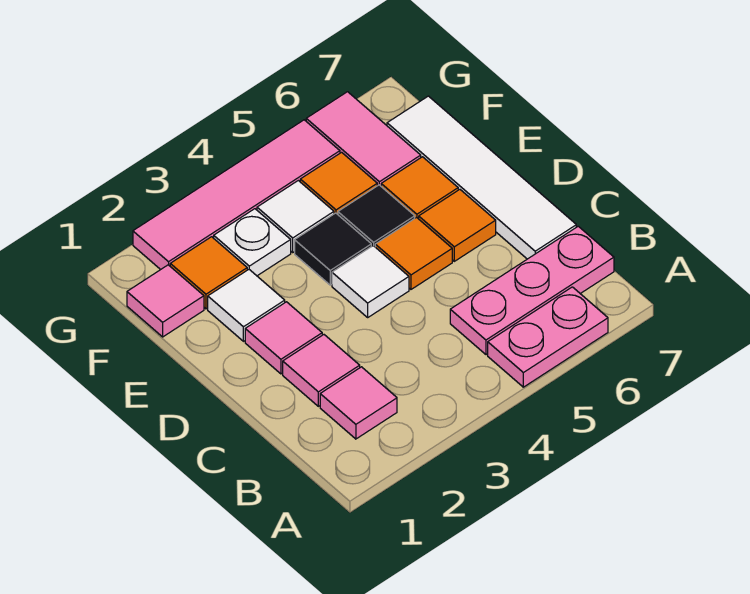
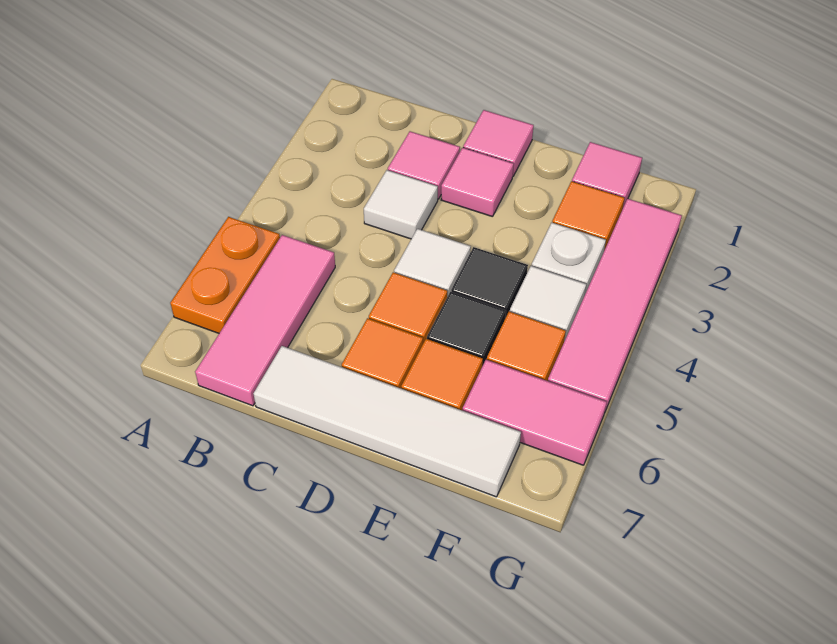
pink 1x2 plate [488,287,608,387] -> orange 1x2 plate [170,217,280,333]
pink 1x1 tile [320,367,397,439] -> pink 1x1 tile moved to [463,110,534,176]
pink 1x3 plate [450,226,614,355] -> pink 1x3 tile [195,235,335,406]
white 1x1 tile [208,270,285,341] -> white 1x1 tile moved to [364,170,438,239]

